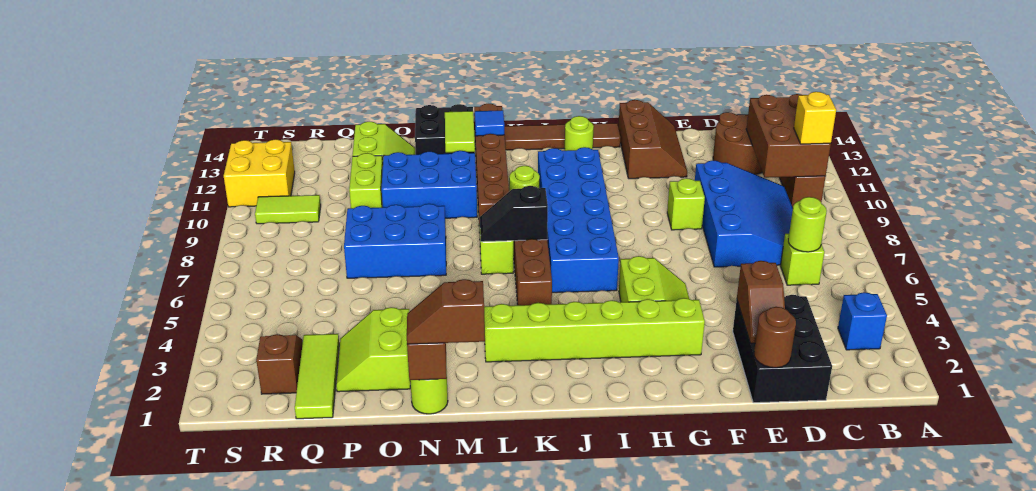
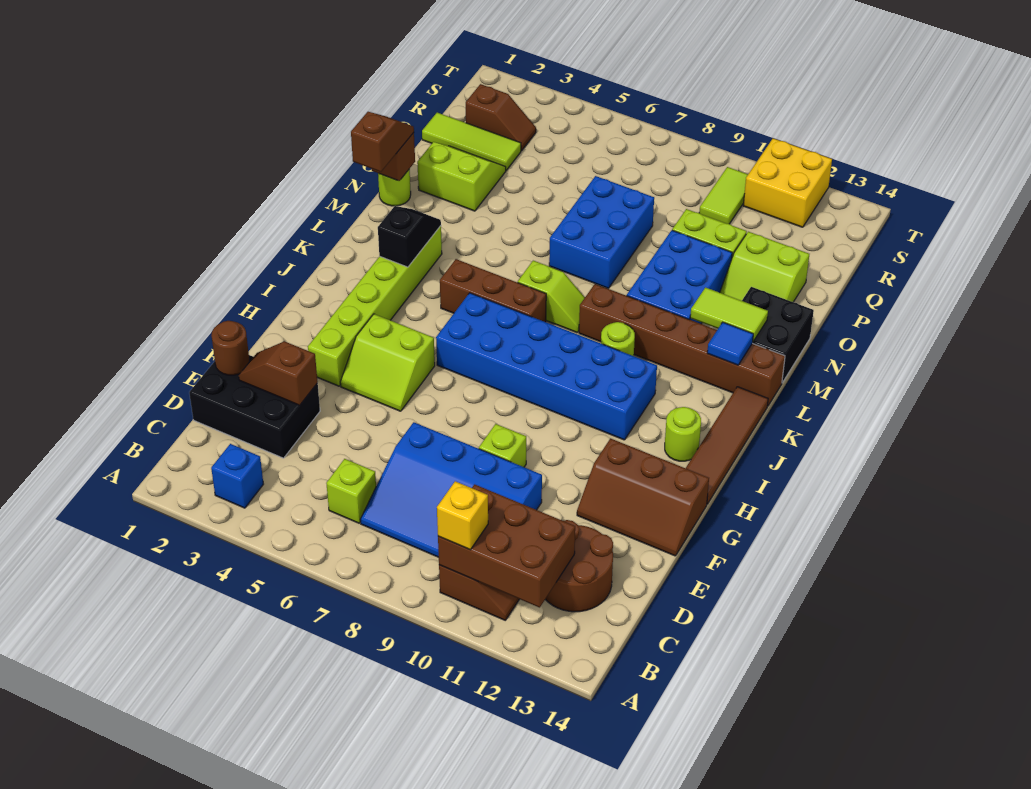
lime 1x1 round brick [788,197,827,252] -> none
black 1x2 slope [480,186,548,242] -> black 1x2 slope moved to [378,206,441,267]

